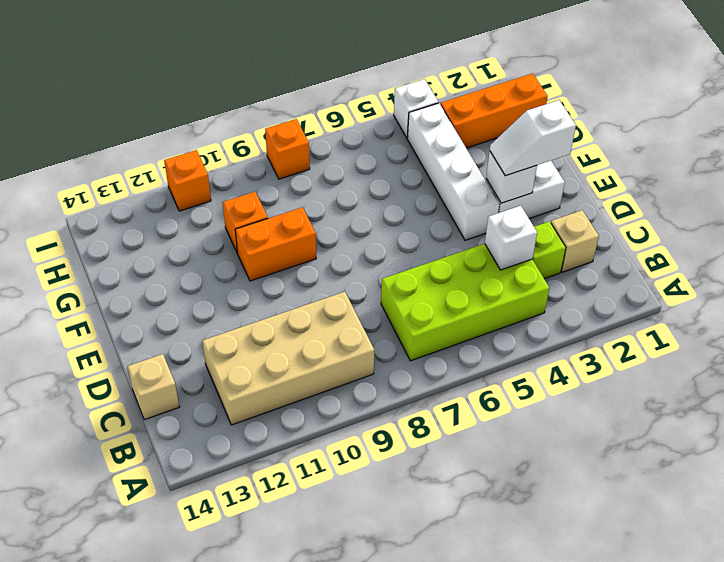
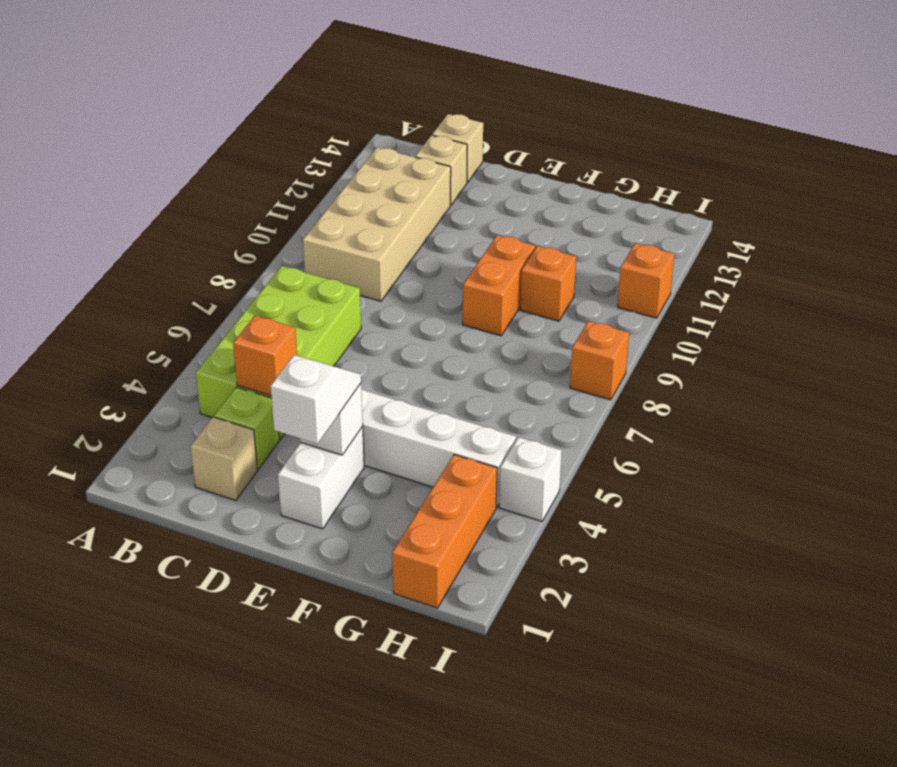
white 1x1 brick [485,206,537,270] -> orange 1x1 brick [233,316,297,396]
none -> tan 1x1 brick [415,135,467,205]

